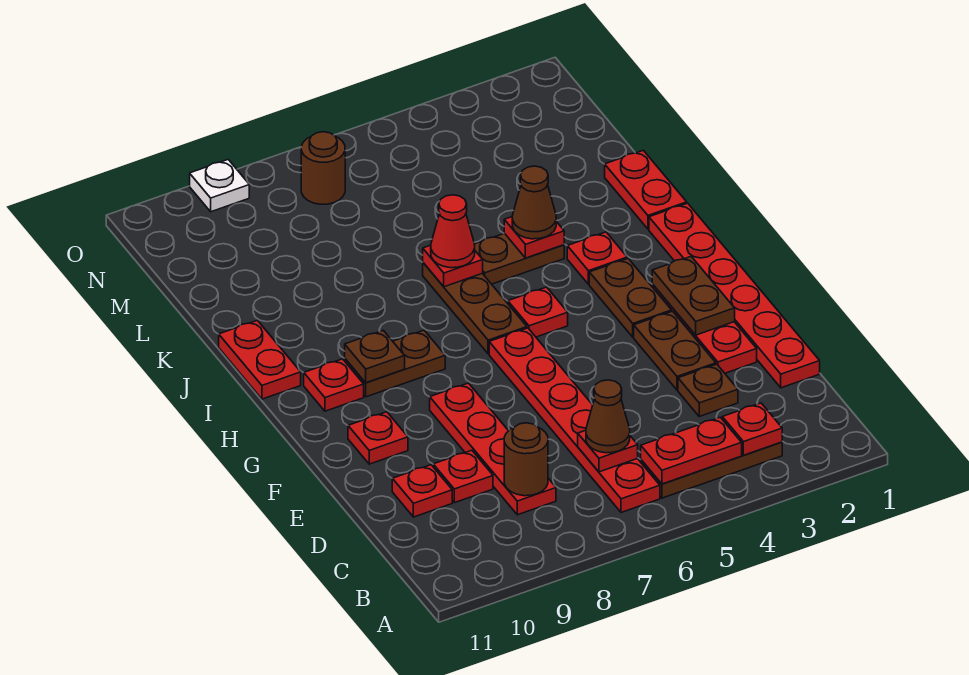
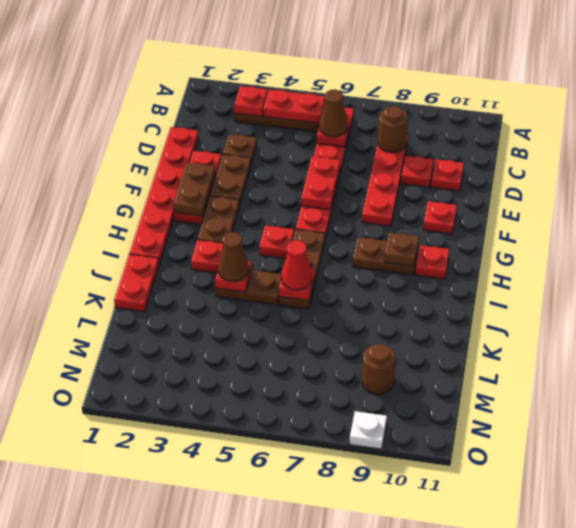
red 1x2 plate [219,320,301,399] -> red 1x2 plate moved to [301,157,340,210]
brown 1x1 round brick [301,132,345,204] -> brown 1x1 round brick moved to [362,344,395,394]

